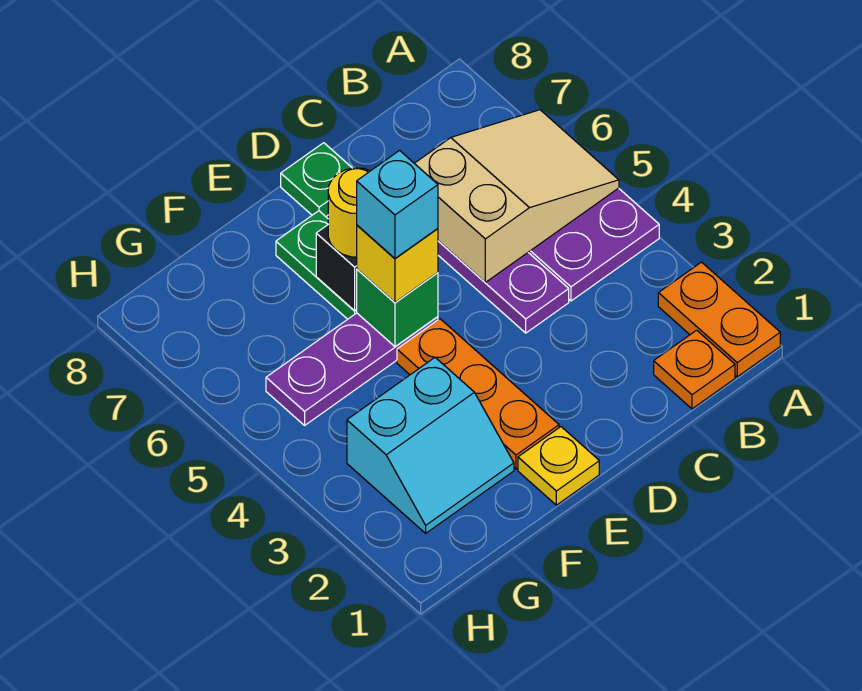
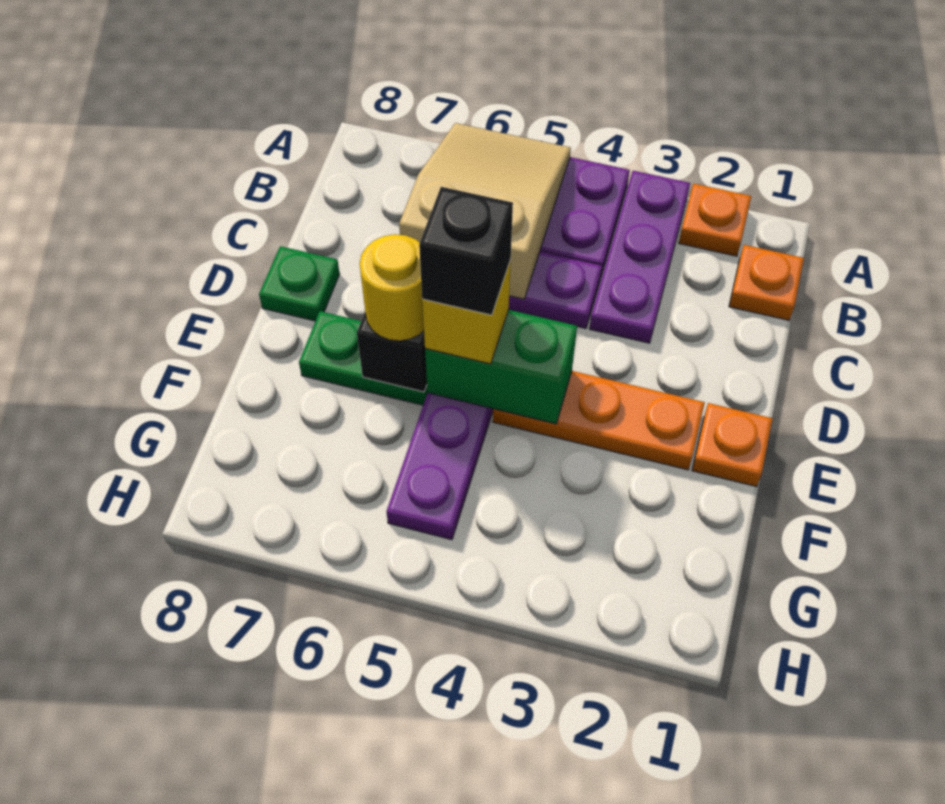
orange 1x2 plate [658,262,780,377] -> orange 1x1 plate [679,184,751,256]
none -> purple 1x3 plate [589,171,690,343]
yellow 1x1 plate [518,427,599,505] -> orange 1x1 plate [692,403,773,487]
green 1x1 brick [357,269,438,347] -> green 1x2 brick [425,310,577,424]
cyan 1x1 brick [357,151,438,258] -> black 1x1 brick [419,187,513,315]
cyan 2x2 slope [347,358,514,533] -> none

